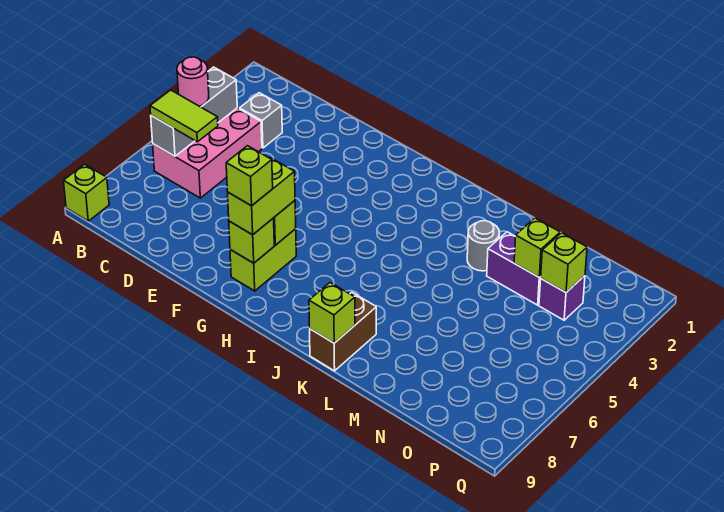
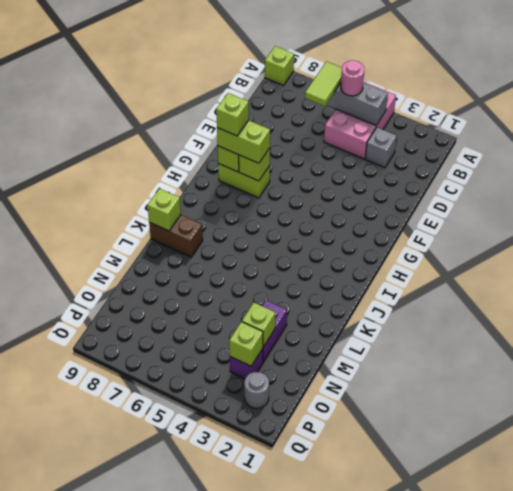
pink 2x3 brick [153,108,262,198] -> pink 2x3 brick turned to [324,82,396,159]
grey 1x1 round brick [467,221,499,271] -> grey 1x1 round brick moved to [244,372,269,408]

